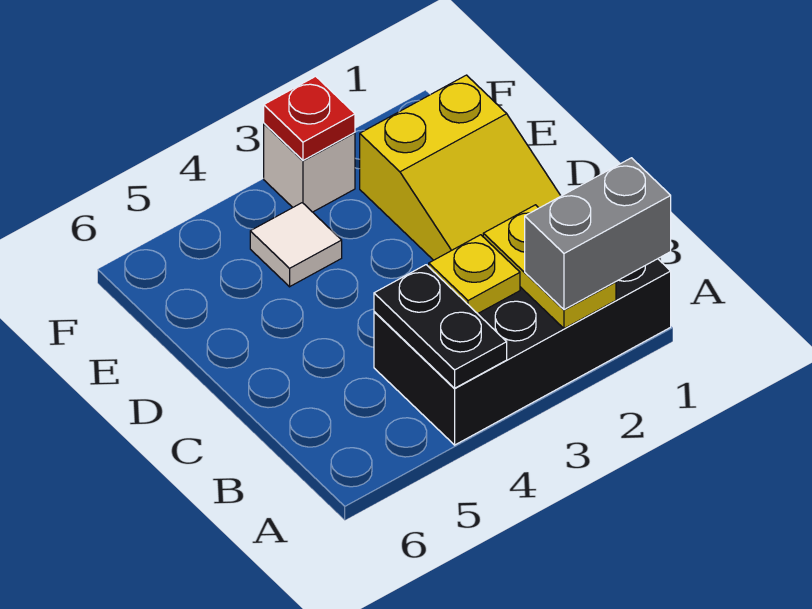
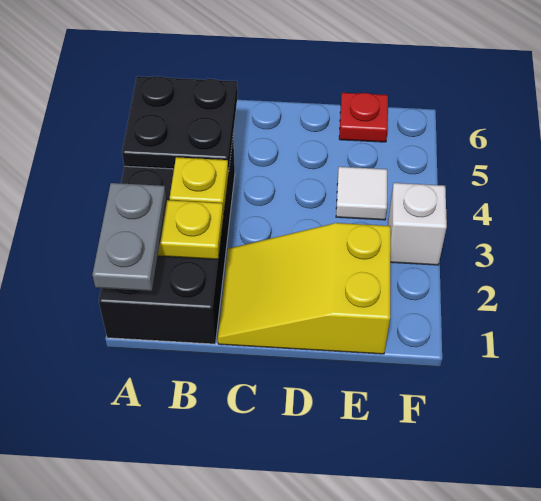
grey 1x2 brick [525,158,671,310] -> grey 1x2 plate [92,183,166,291]
black 1x2 plate [374,265,507,388] -> black 2x2 plate [122,76,238,171]
red 1x1 plate [264,76,355,160] -> red 1x1 plate moved to [339,93,388,142]

